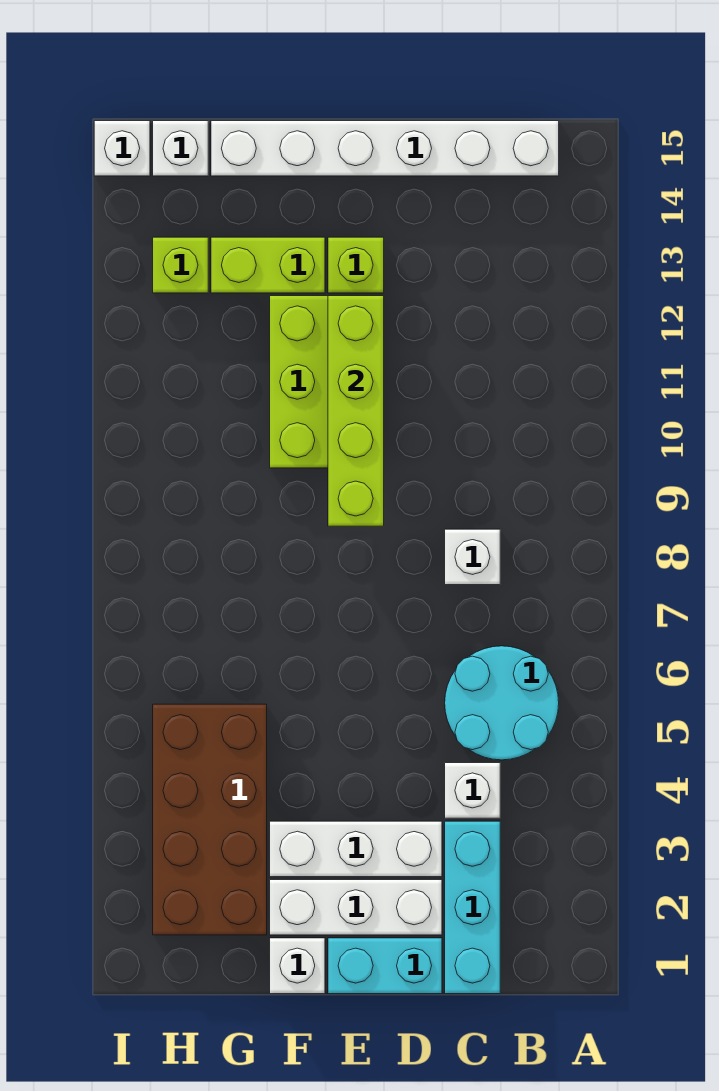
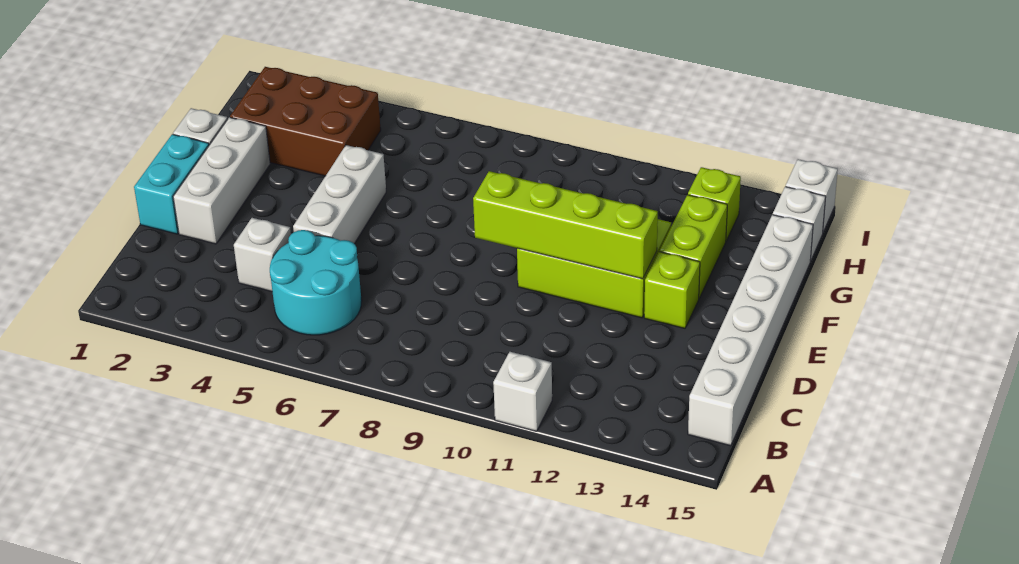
cyan 1x3 brick [445,821,500,994] -> none
white 1x1 brick [445,529,500,585] -> white 1x1 brick moved to [493,352,552,431]
white 1x3 brick [270,821,442,877] -> white 1x3 brick moved to [293,145,386,244]
brown 2x4 brick [153,704,267,935] -> brown 2x3 brick [230,67,381,176]

